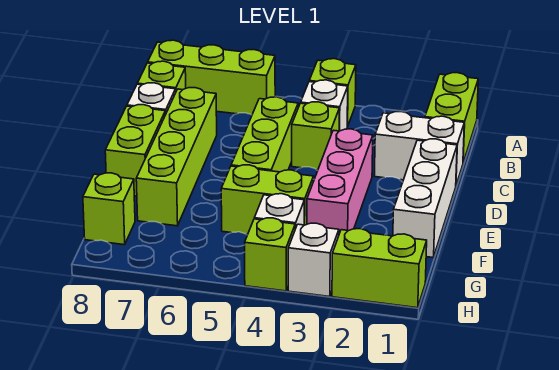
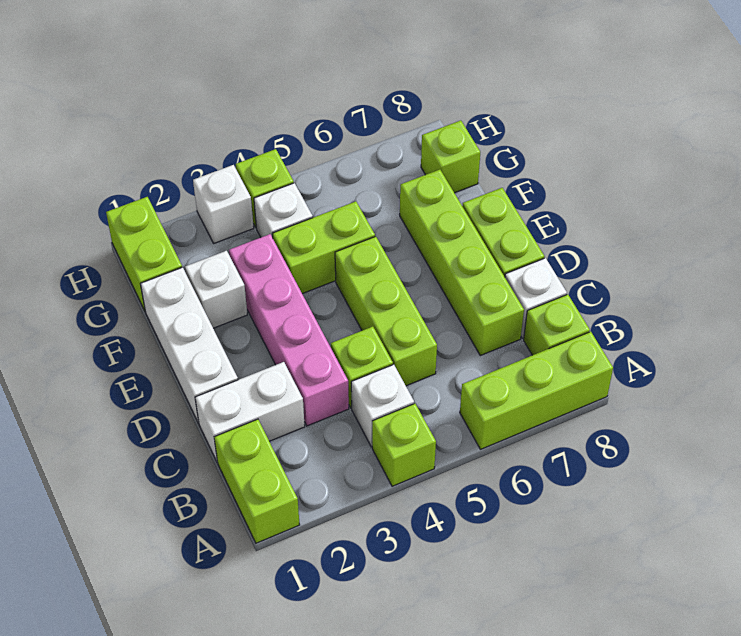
pink 1x3 brick [307,129,373,234] -> pink 1x4 brick [229,234,349,426]
none -> white 1x1 brick [185,251,247,328]
lime 1x2 brick [332,229,427,308] -> lime 1x2 brick turned to [106,197,182,310]

